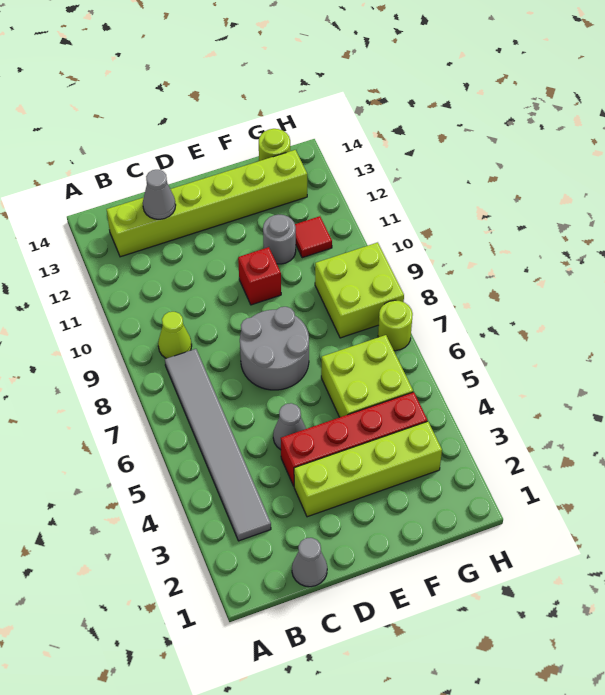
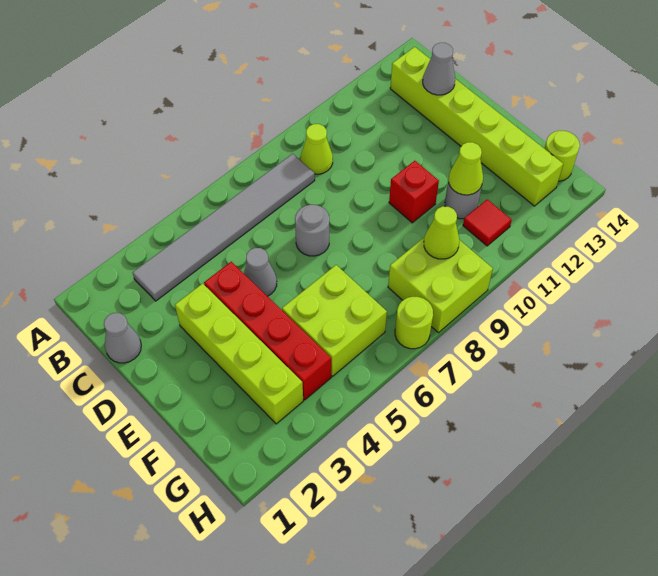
grey 2x2 round brick [240,307,309,390] -> grey 1x1 round brick [295,205,329,256]
none -> lime 1x1 cone [449,142,483,195]
none -> lime 1x1 cone [424,206,459,259]

